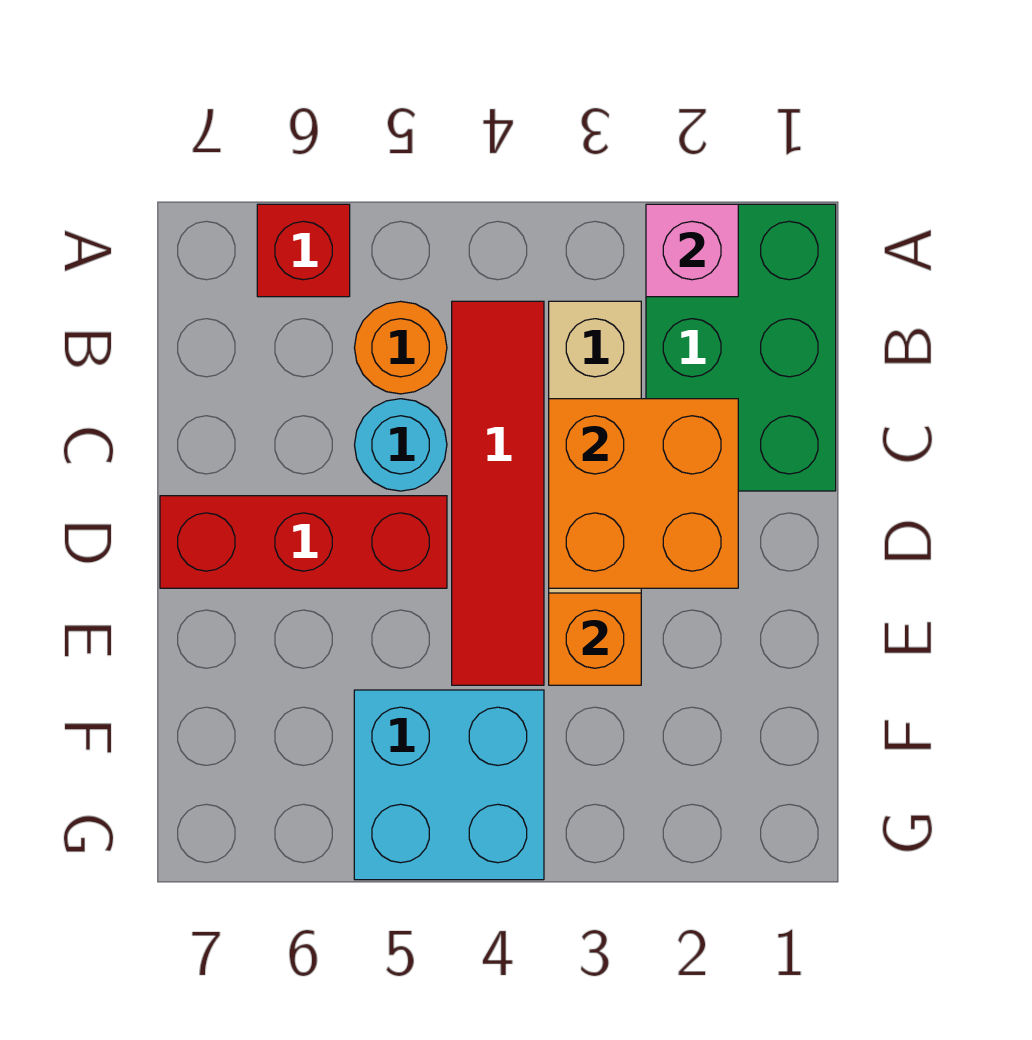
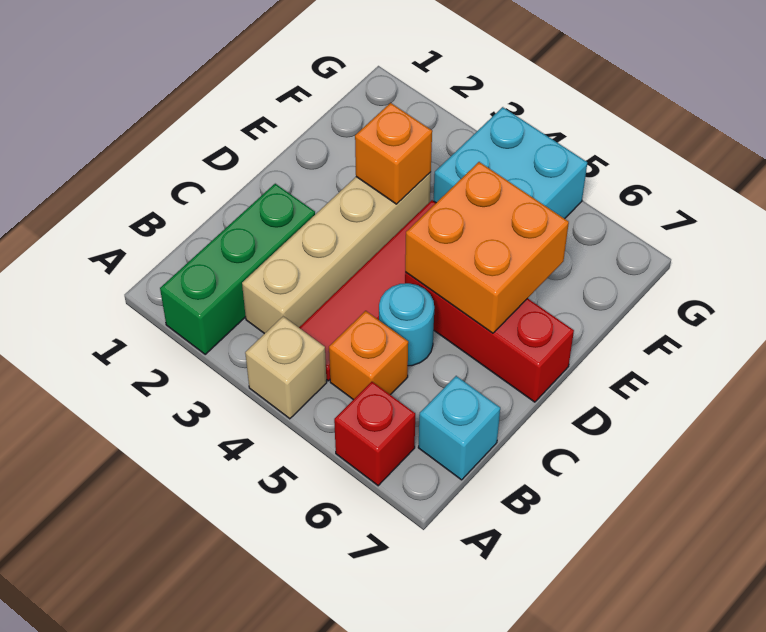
green 2x3 brick [646,204,836,491] -> green 1x3 brick [160,184,315,354]
pink 1x1 brick [646,204,738,297] -> none
none -> tan 1x1 brick [245,316,327,419]
orange 1x1 round brick [354,301,447,394] -> orange 1x1 brick [329,311,408,400]
none -> cyan 1x1 brick [418,376,500,480]
orange 2x2 brick [549,399,738,588] -> orange 2x2 brick moved to [405,162,569,333]

